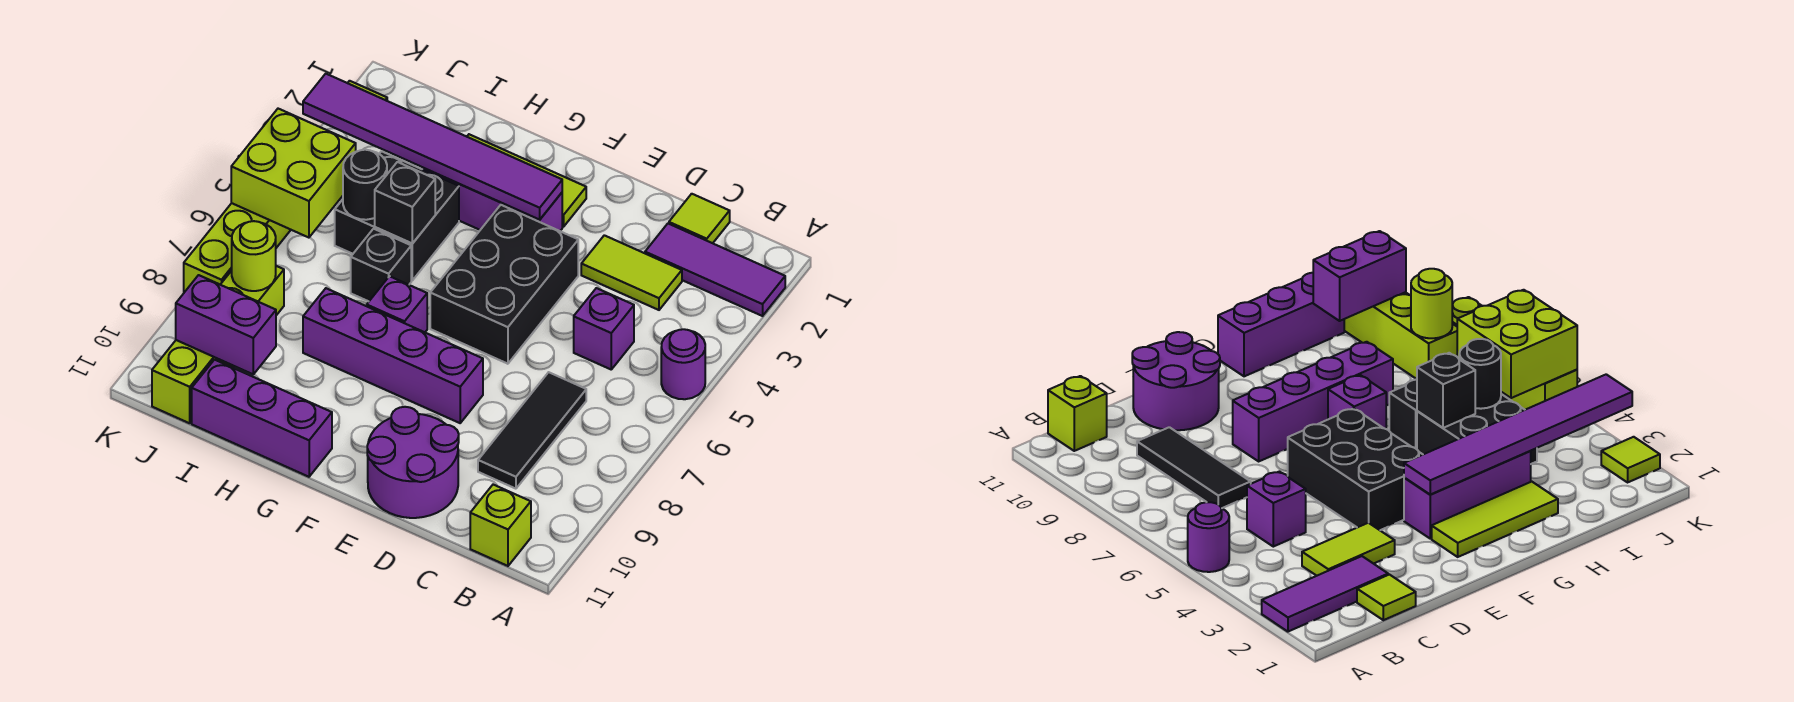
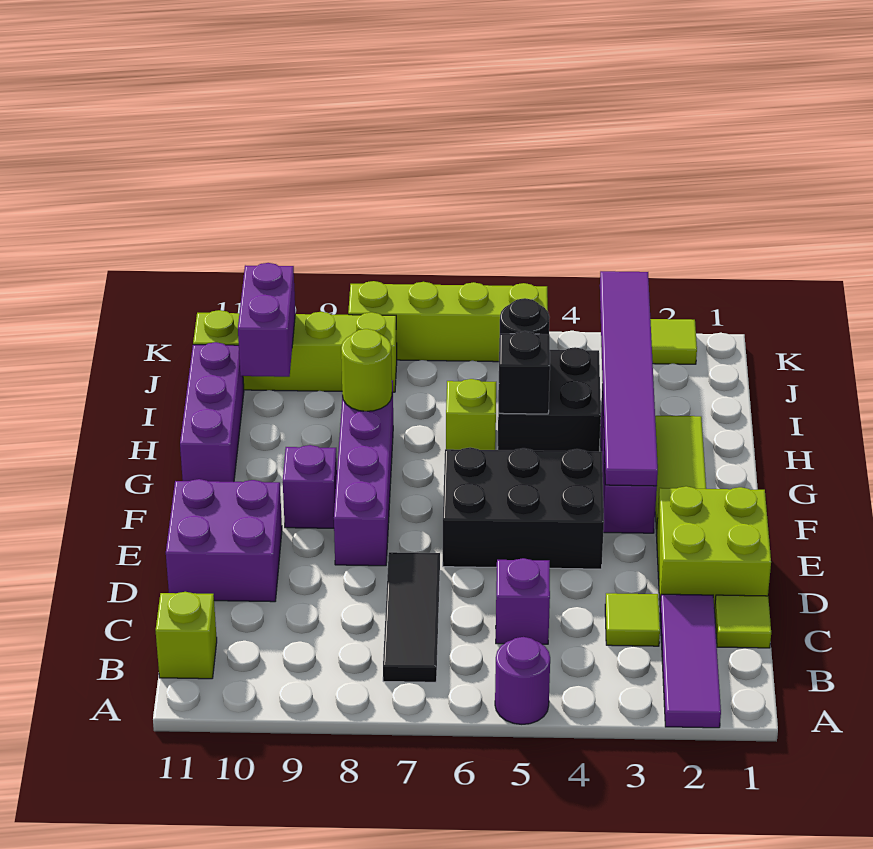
lime 1x2 tile [581,235,682,310] -> lime 1x1 tile [605,593,660,646]
black 1x3 tile [478,372,586,489] -> black 1x3 tile turned to [383,552,440,682]
purple 2x2 round brick [367,407,459,518] -> purple 2x2 brick [166,479,282,602]
purple 1x1 brick [367,276,427,332] -> purple 1x1 brick moved to [283,445,337,528]
black 1x1 brick [351,229,411,301] -> lime 1x1 brick [446,379,496,450]
lime 2x2 brick [231,109,356,238] -> lime 2x2 brick moved to [656,486,771,608]
lime 1x1 round brick [232,221,276,291] -> lime 1x1 round brick moved to [341,329,392,411]

